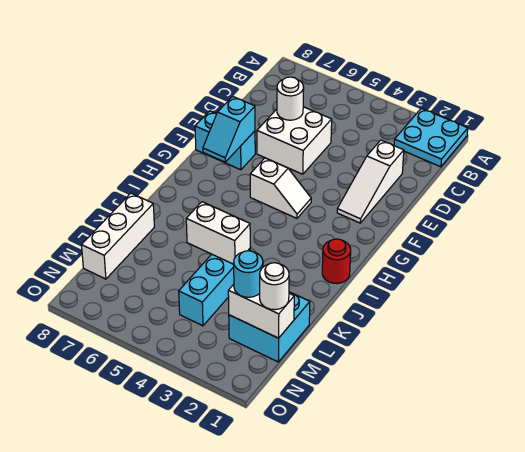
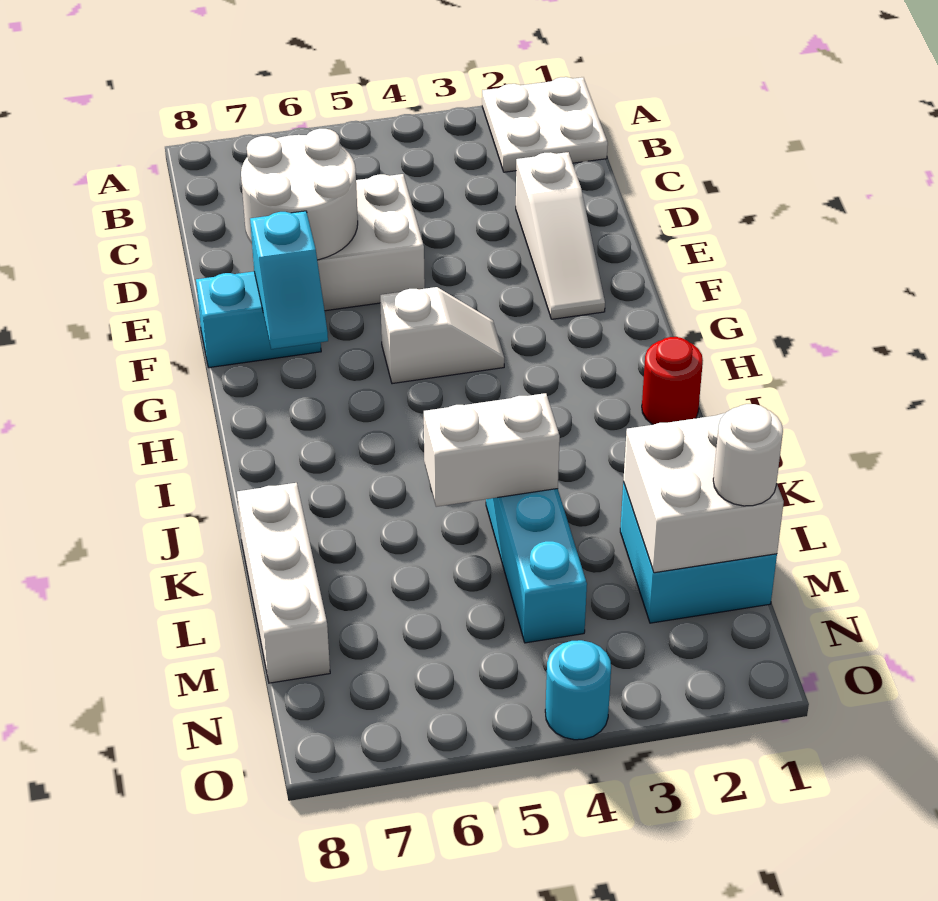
cyan 2x2 plate [394,108,468,167] -> white 2x2 plate [482,77,608,172]
white 1x1 round brick [277,77,304,120] -> white 2x2 round brick [241,129,358,260]
white 1x2 brick [228,284,294,338] -> white 2x2 brick [623,413,784,573]
cyan 1x1 round brick [234,251,263,297] -> cyan 1x1 round brick moved to [545,640,611,740]

